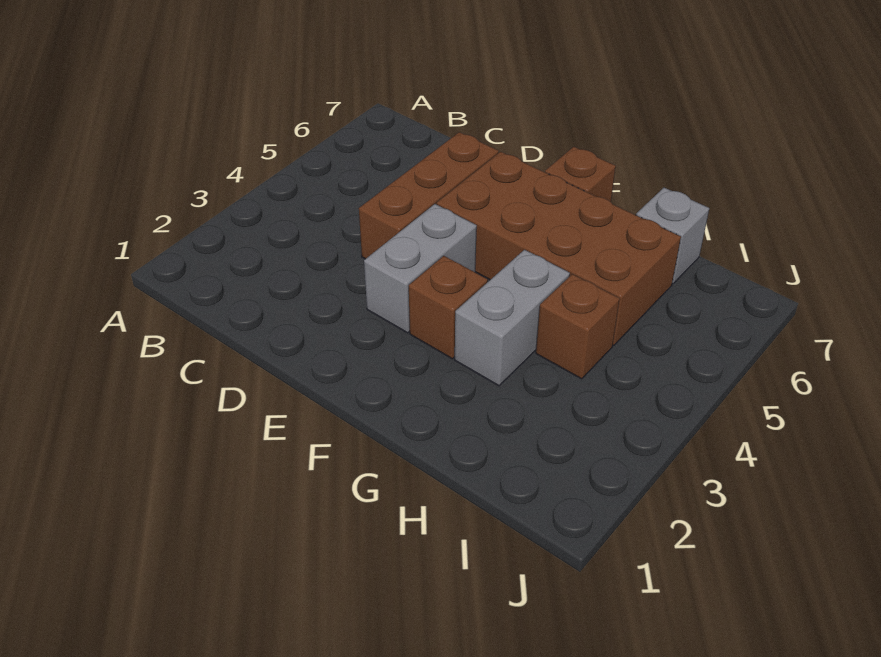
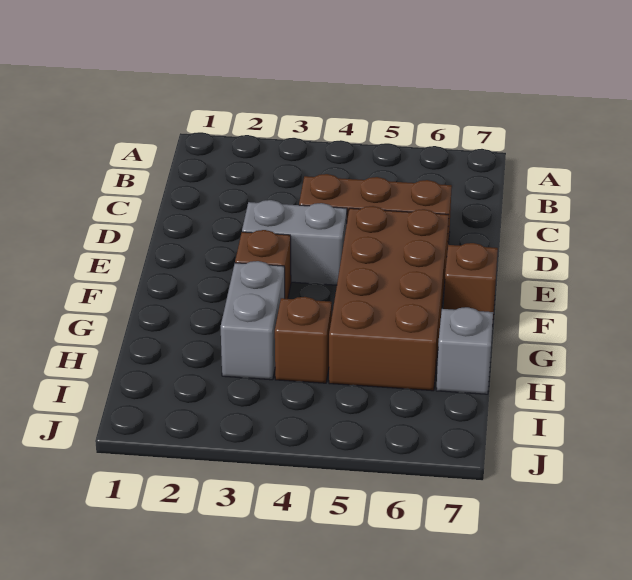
grey 1x2 brick [455,250,570,386] -> grey 1x2 brick turned to [221,261,285,380]

